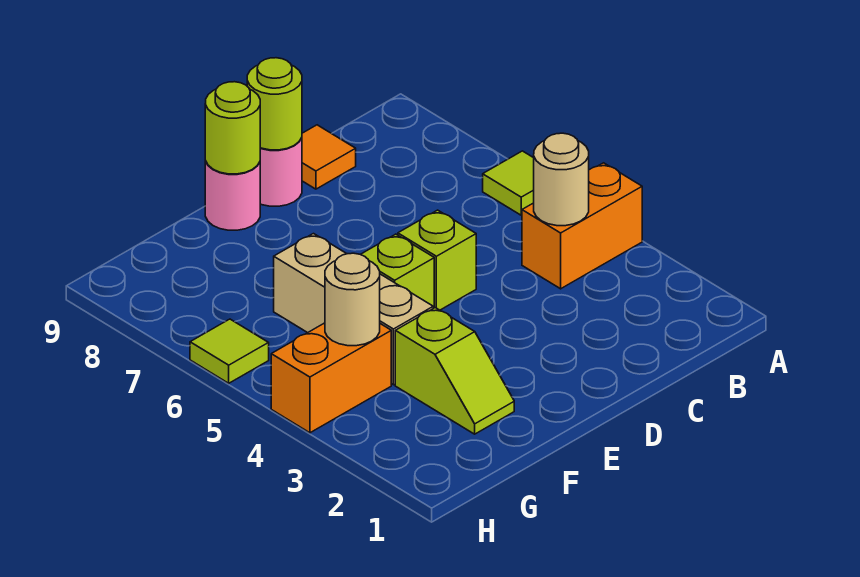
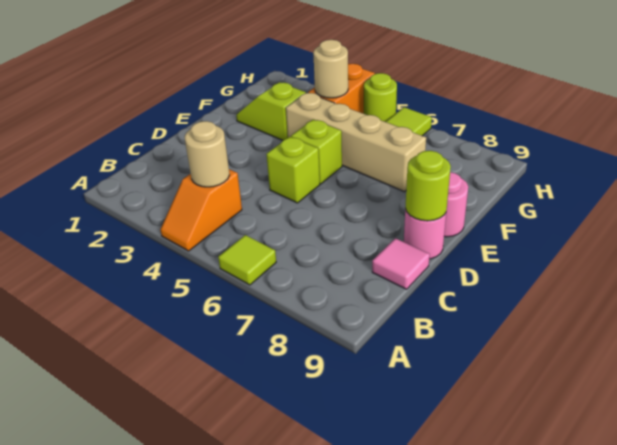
orange 1x2 brick [522,163,642,289] -> orange 1x2 slope [160,169,242,251]
orange 1x1 tile [302,125,356,189] -> pink 1x1 tile [372,238,430,289]
lime 1x1 round brick [205,82,260,174] -> lime 1x1 round brick moved to [364,73,397,122]
tan 1x3 brick [274,234,433,385] -> tan 1x4 brick [286,93,426,192]

